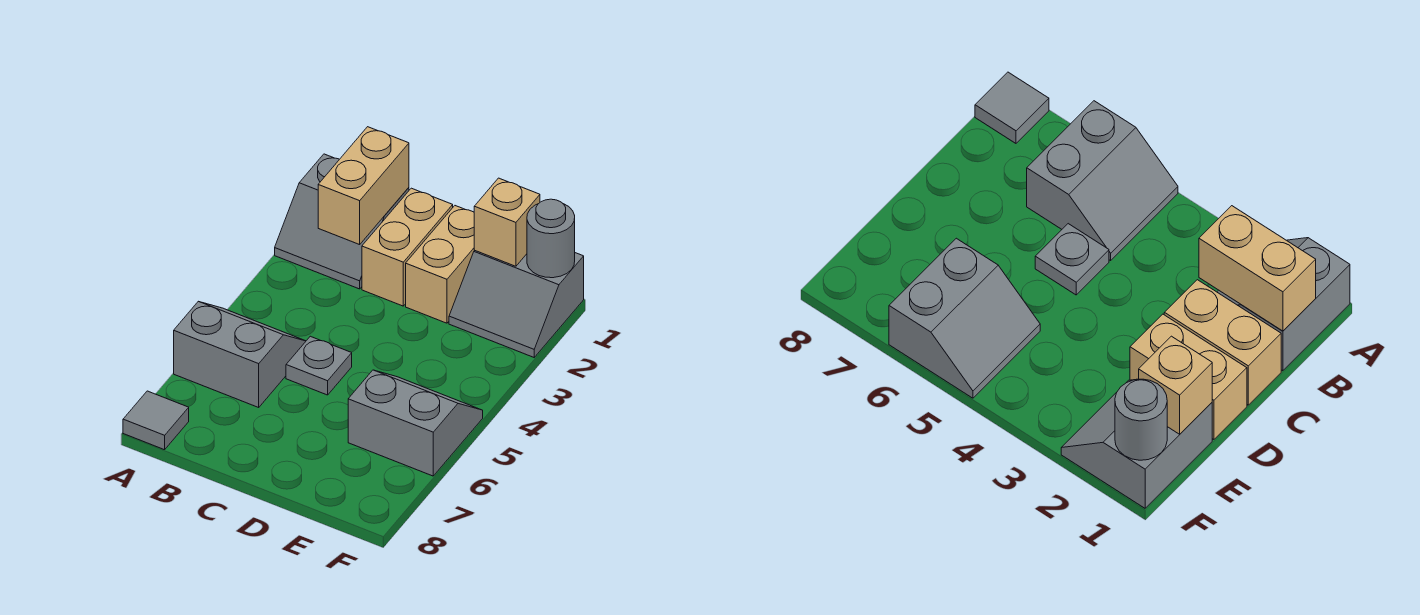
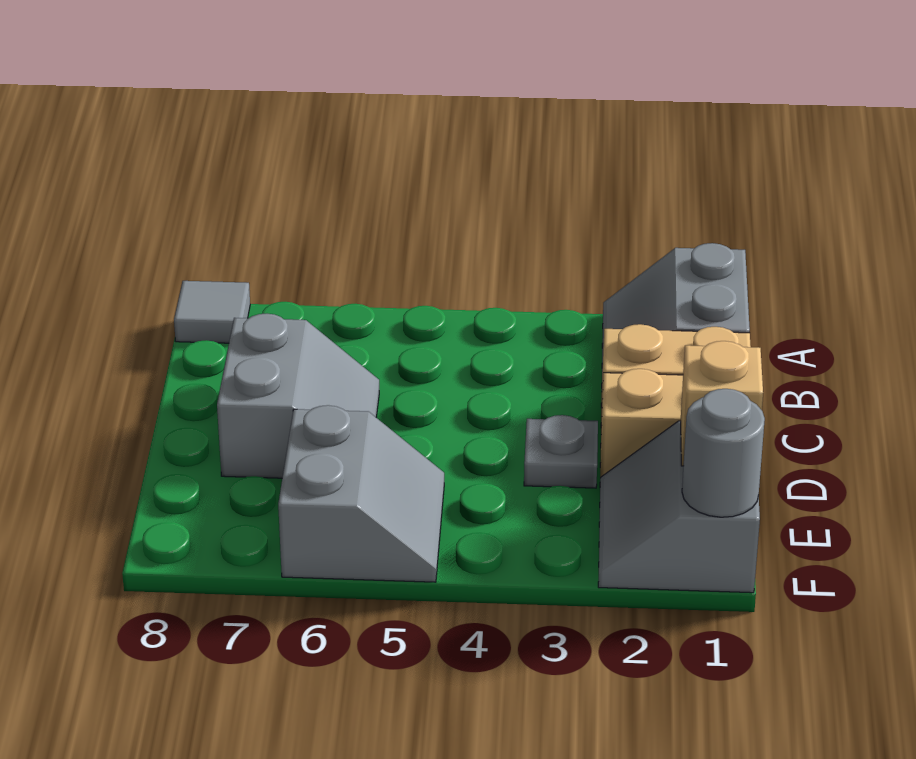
grey 2x2 slope [174,301,306,407] -> grey 2x2 slope moved to [217,314,379,478]
tan 1x2 brick [318,127,409,245] -> none
grey 1x1 plate [286,336,352,395] -> grey 1x1 plate moved to [524,415,598,488]

